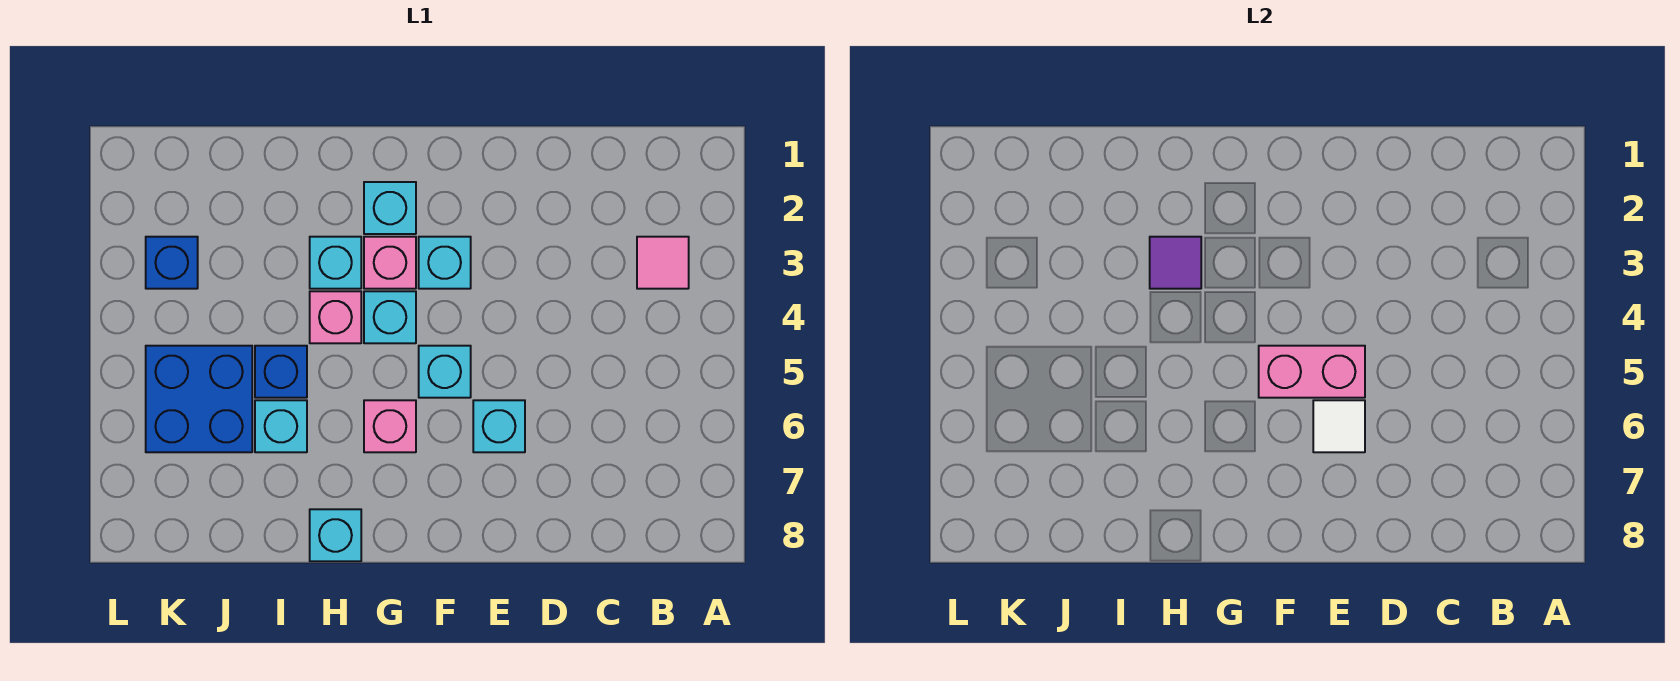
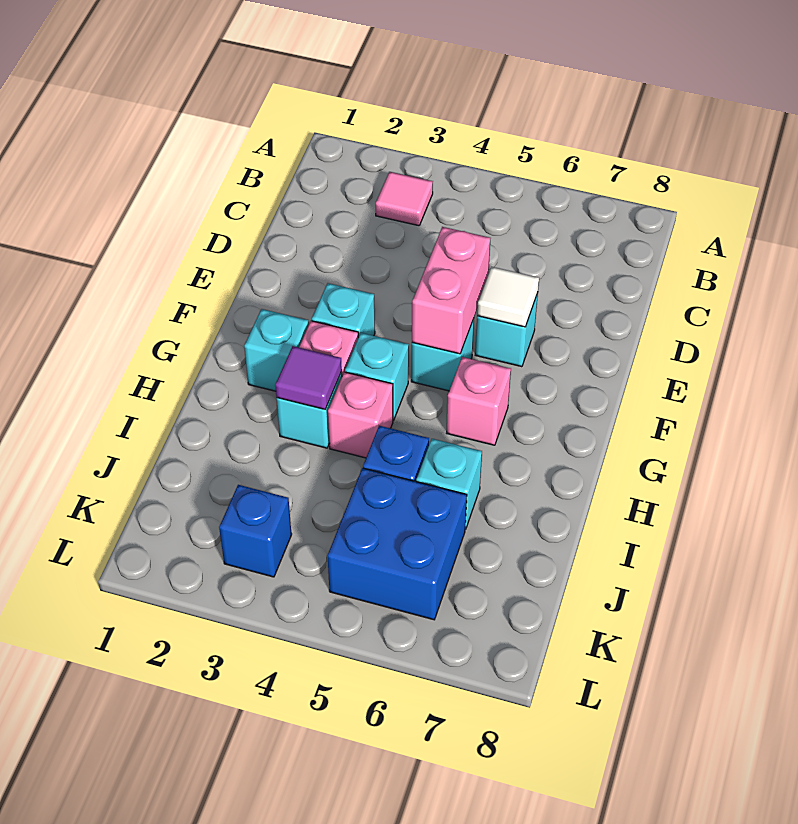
cyan 1x1 brick [310,509,361,561] -> none

